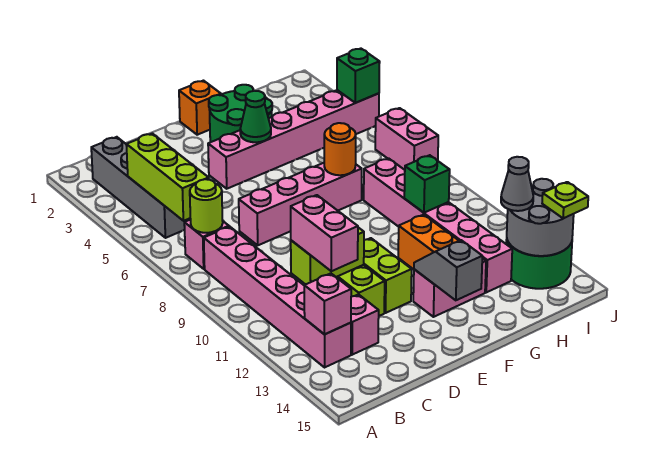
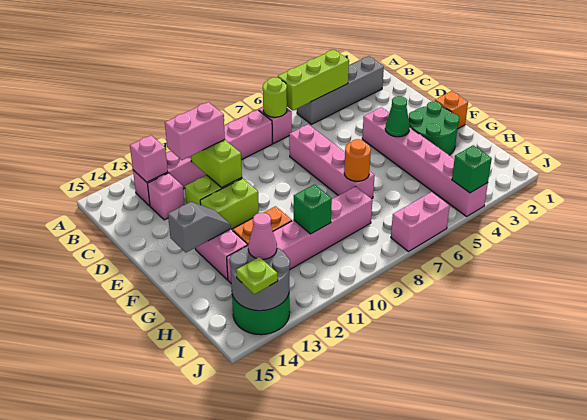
grey 1x1 cone [501,157,533,211] -> pink 1x1 cone [248,213,277,259]

